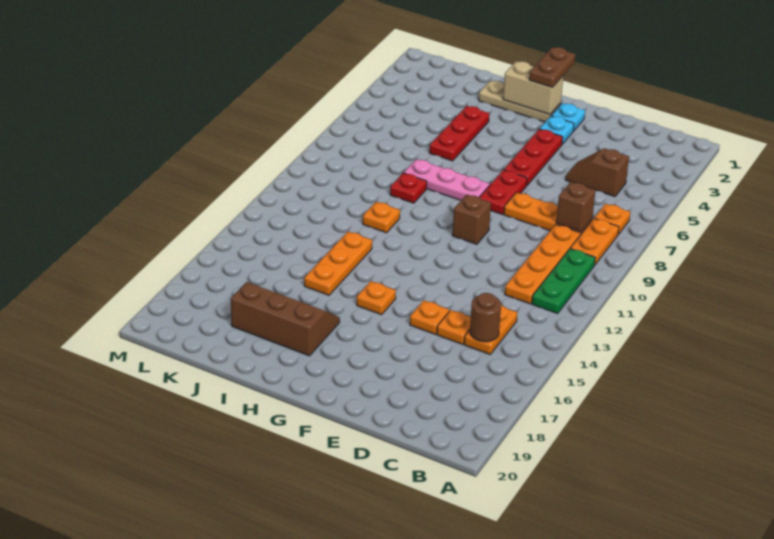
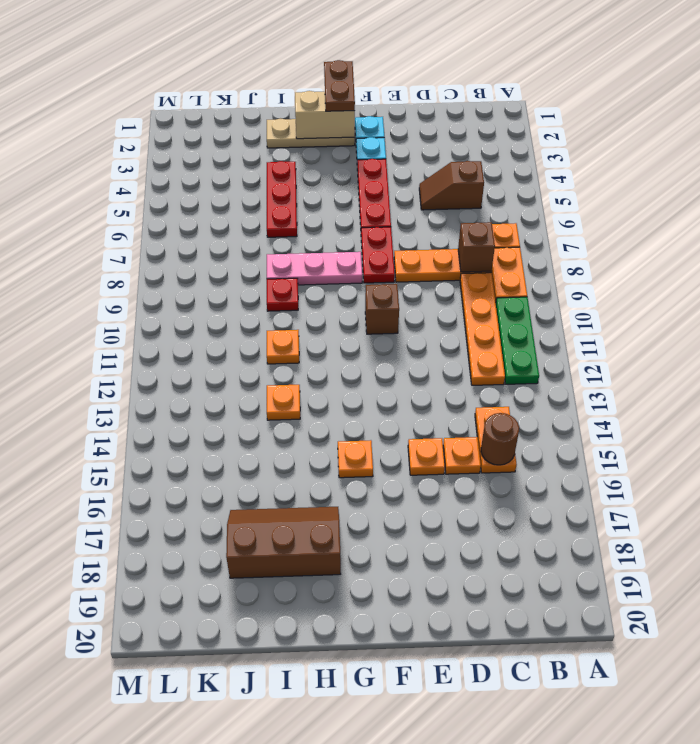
orange 1x3 plate [304,231,372,295] -> orange 1x1 plate [267,385,300,420]

